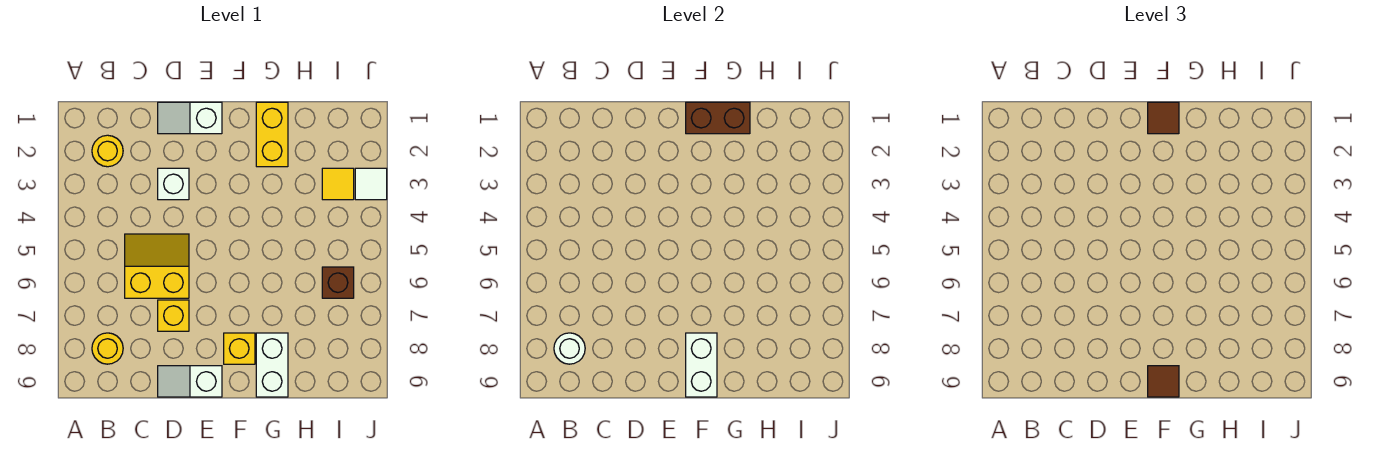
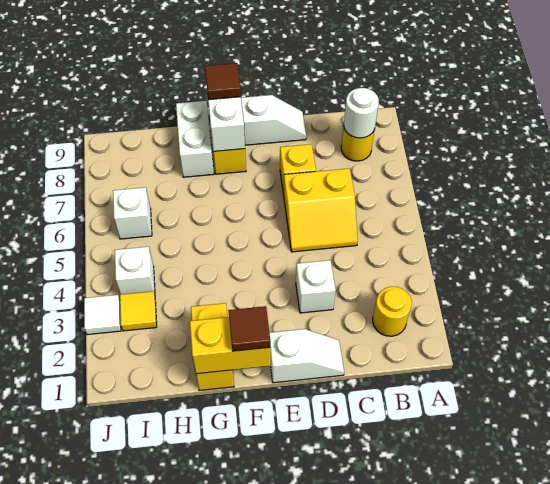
brown 1x2 brick [686,102,750,134] -> yellow 1x2 brick [190,317,271,374]
none -> white 1x1 brick [115,247,155,294]
brown 1x1 brick [322,267,354,298] -> white 1x1 brick [113,187,152,239]

